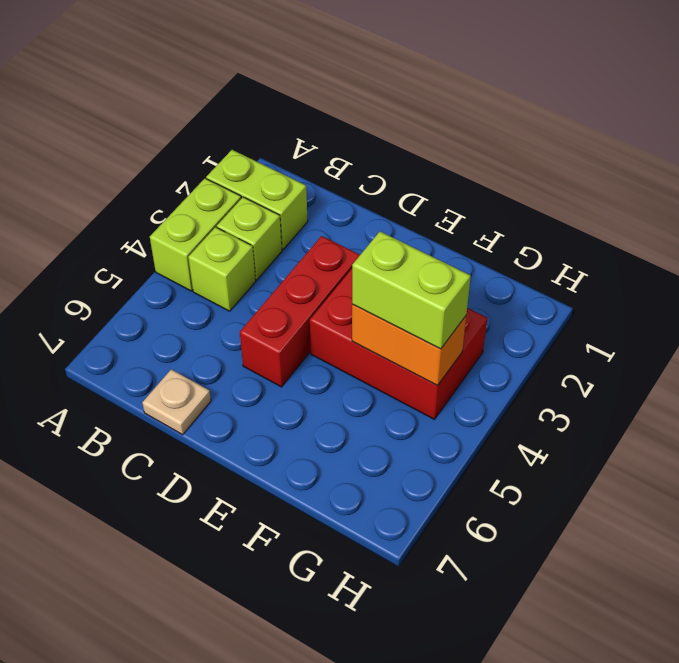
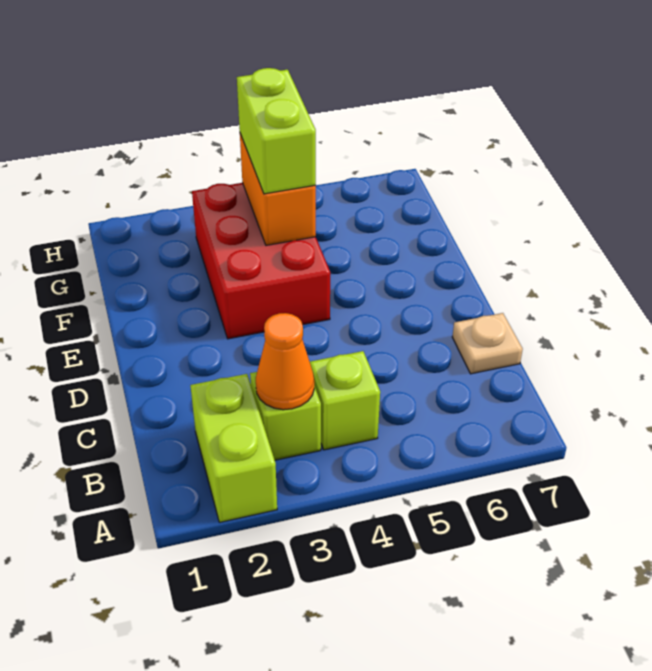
lime 1x2 brick [150,178,241,291] -> none
none -> orange 1x1 cone [256,313,314,410]
red 1x3 brick [240,236,360,387] -> none

